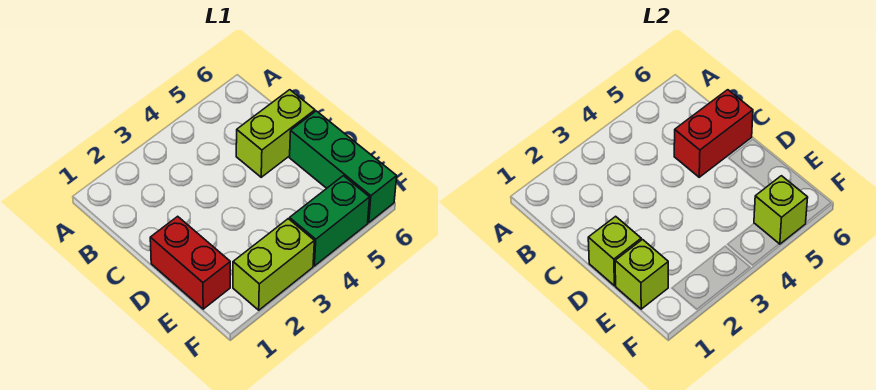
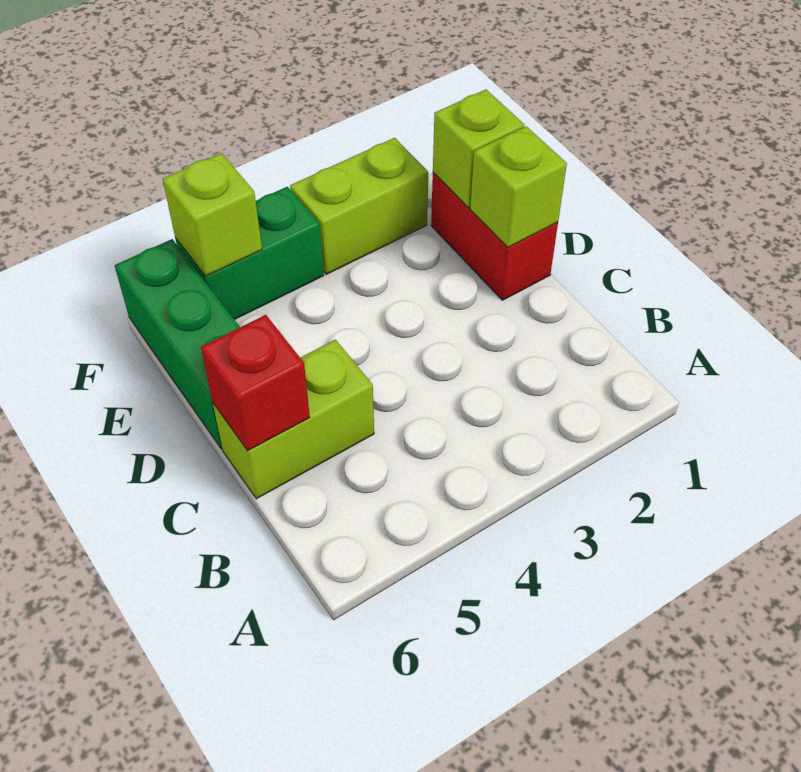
red 1x2 brick [674,90,753,177] -> red 1x1 brick [201,315,310,451]

